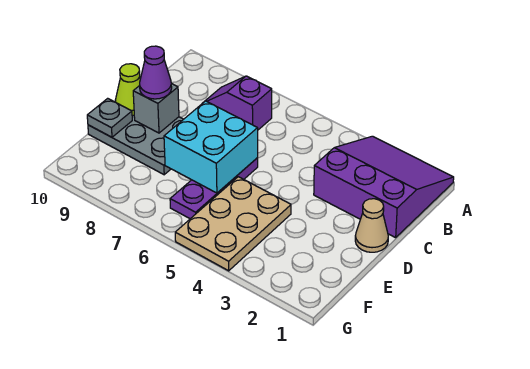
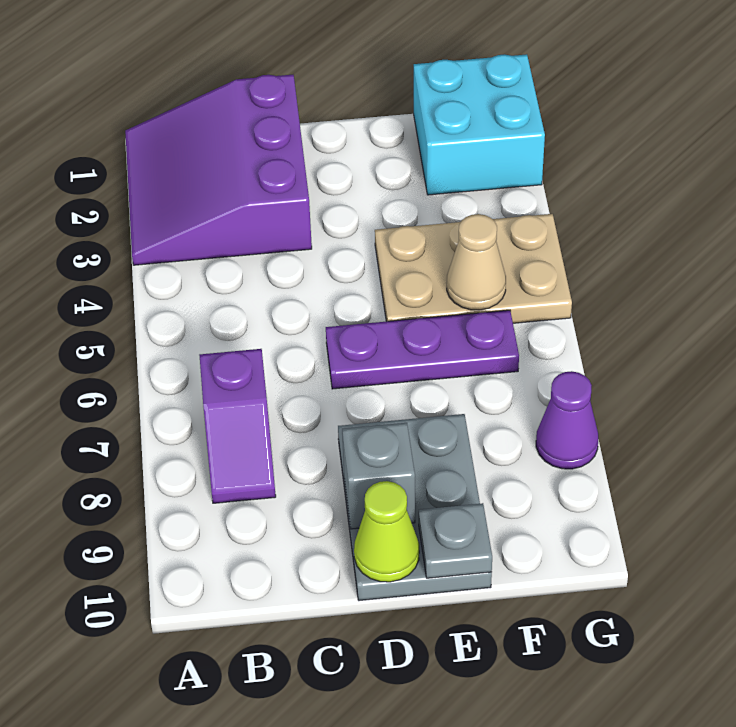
tan 1x1 cone [355,199,388,252] -> tan 1x1 cone moved to [447,214,506,310]
cyan 2x2 brick [164,101,258,193] -> cyan 2x2 brick moved to [414,54,545,195]
purple 1x1 cone [140,46,172,99] -> purple 1x1 cone moved to [536,371,598,469]

